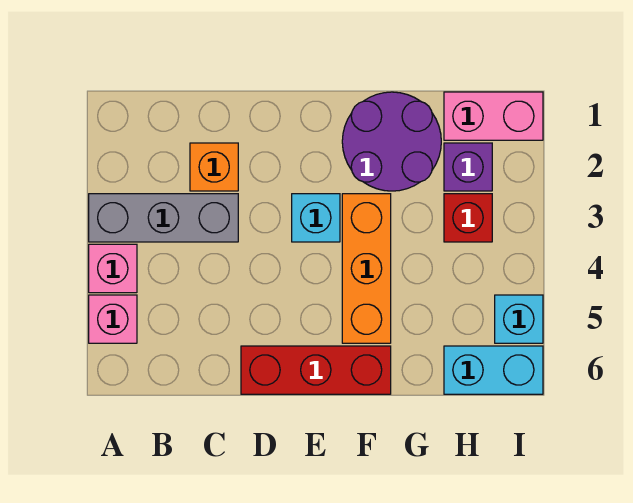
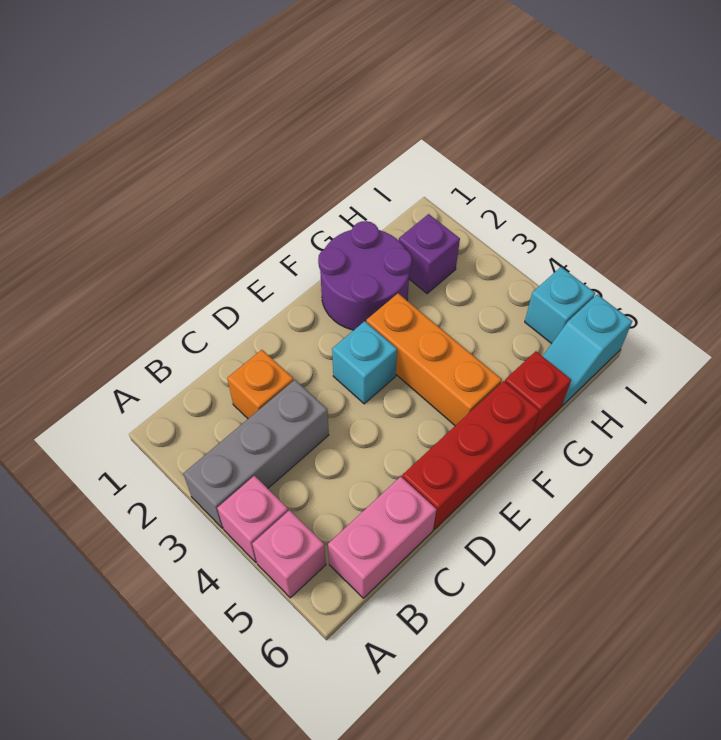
pink 1x2 brick [444,92,543,140] -> pink 1x2 brick moved to [328,477,436,598]
red 1x1 brick [444,194,492,242] -> red 1x1 brick moved to [505,351,571,435]
cyan 1x2 brick [444,346,543,394] -> cyan 1x2 slope [543,294,632,405]

